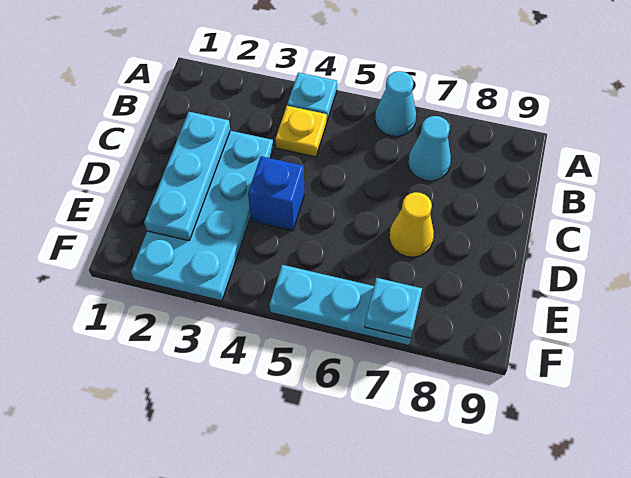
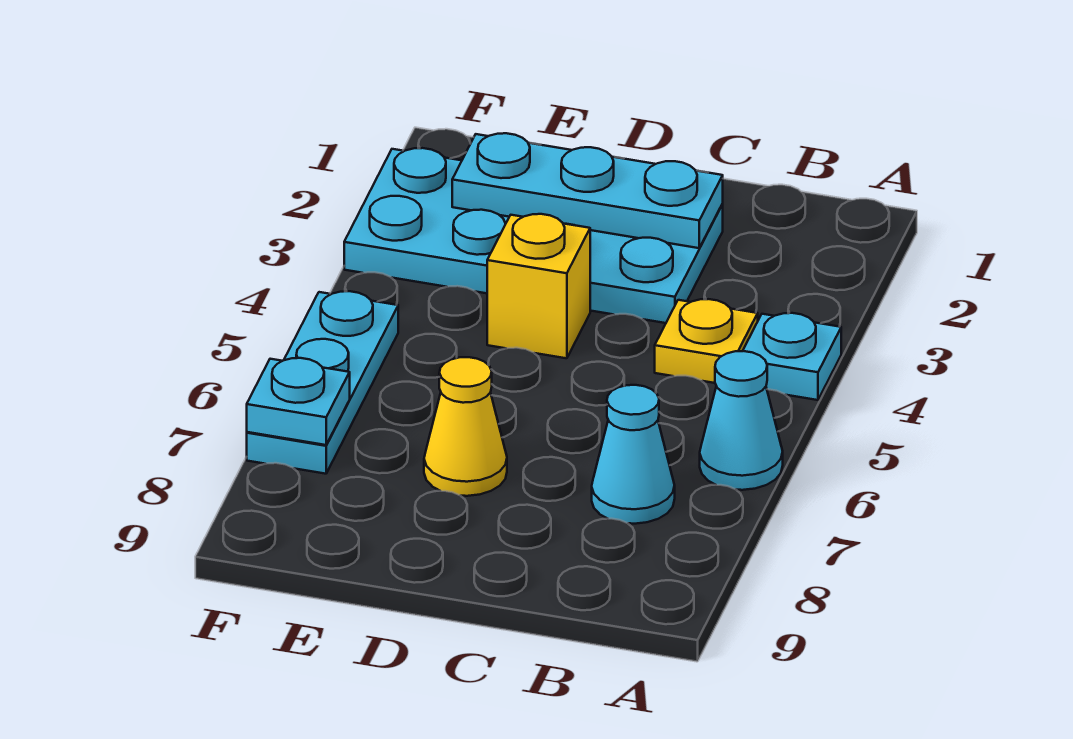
blue 1x1 brick [248,156,304,231] -> yellow 1x1 brick [487,214,590,358]

